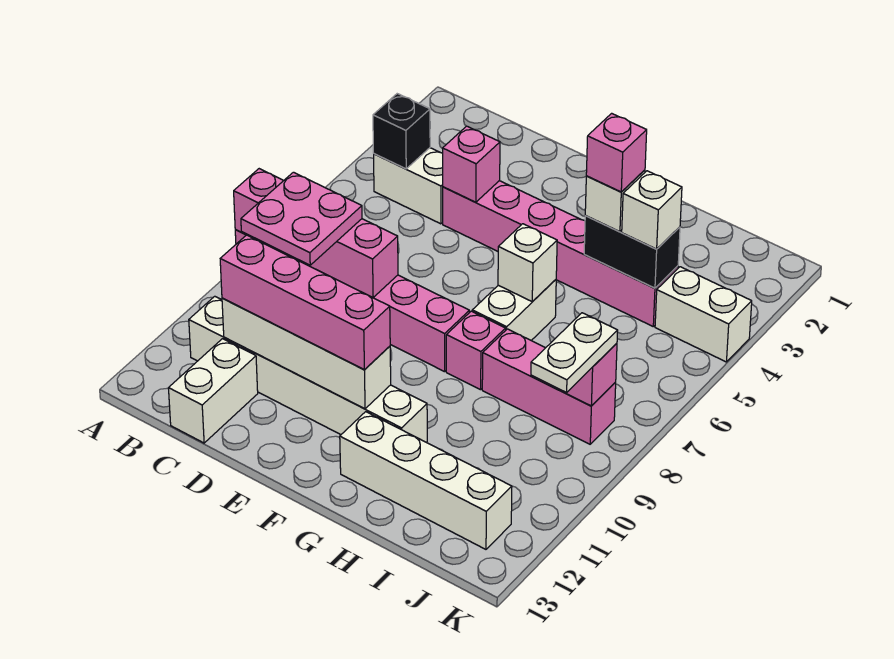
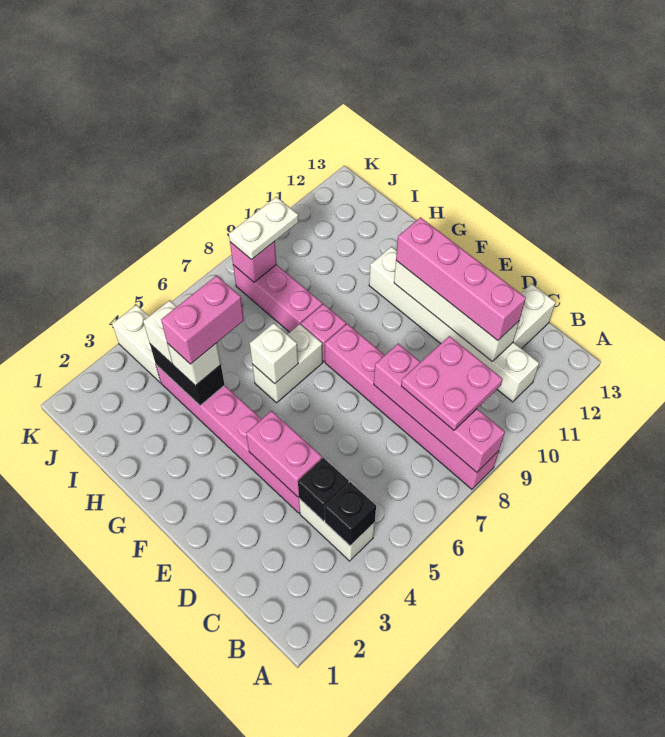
none -> black 1x1 brick [298,458,349,521]
pink 1x1 brick [443,126,500,202] -> pink 1x2 brick [246,411,322,497]
white 1x4 brick [340,412,512,549] -> none
pink 1x1 brick [586,113,647,192] -> pink 1x2 brick [161,276,244,364]

